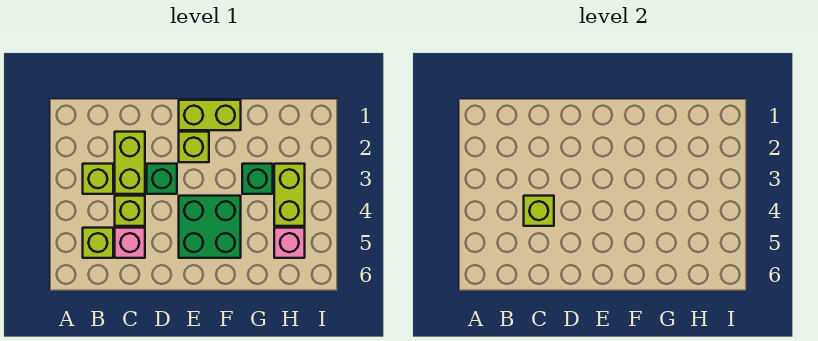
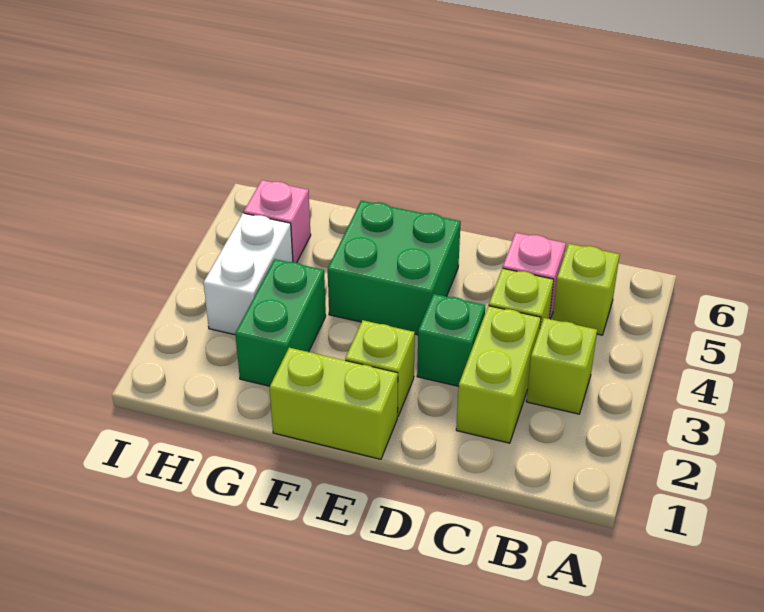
lime 1x1 brick [524,196,554,226] -> none
green 1x1 brick [242,164,273,194] -> green 1x2 brick [235,259,326,386]
lime 1x2 brick [274,164,305,226] -> white 1x2 brick [203,213,293,335]

